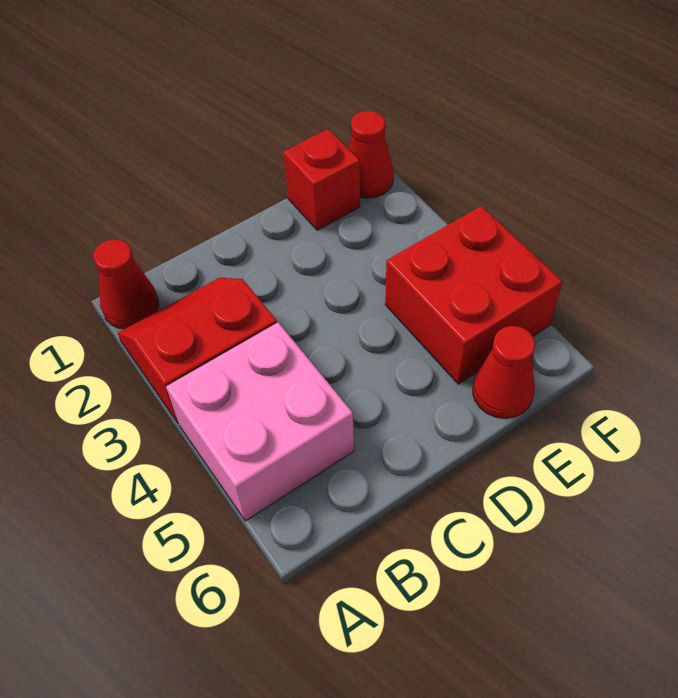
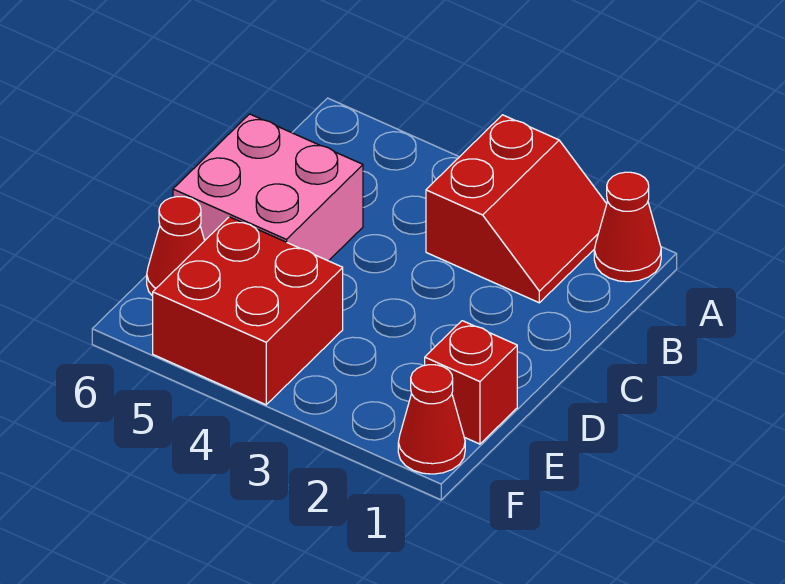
pink 2x2 brick [166,322,354,521] -> pink 2x2 brick moved to [173,114,363,261]

